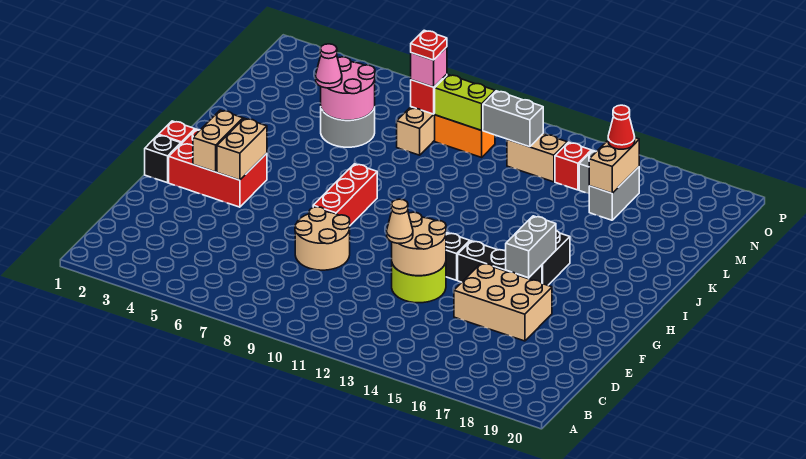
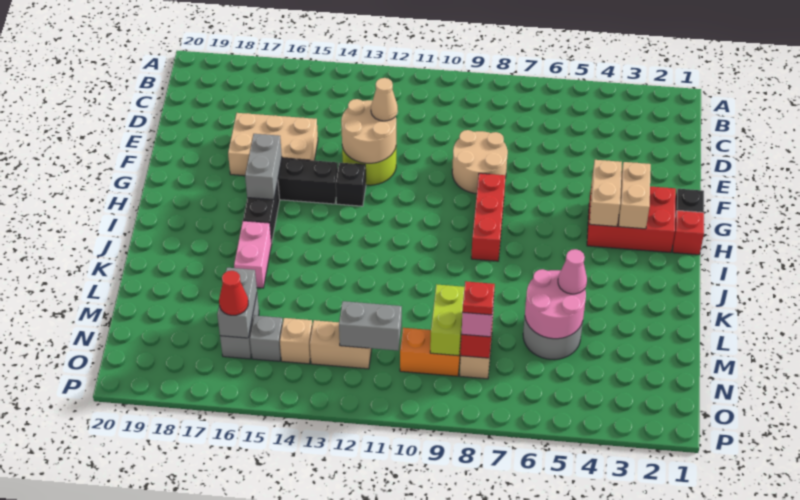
none -> pink 1x2 brick [234,221,272,288]
tan 1x2 brick [589,138,639,193] -> grey 1x2 brick [217,268,257,338]
lime 1x2 brick [434,75,495,130] -> lime 1x2 brick turned to [430,284,465,356]
red 1x1 brick [555,142,591,190] -> tan 1x1 brick [280,318,312,364]

